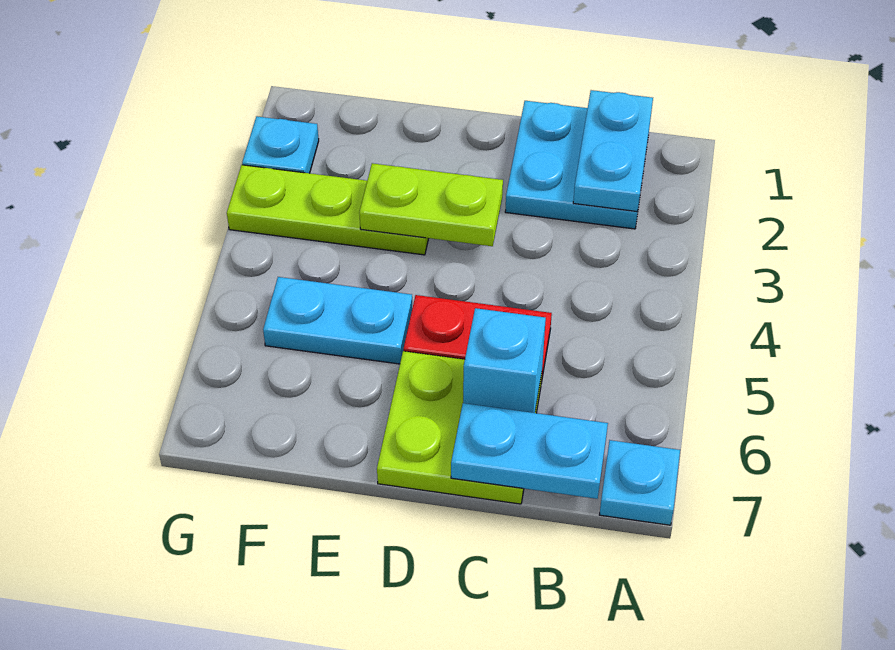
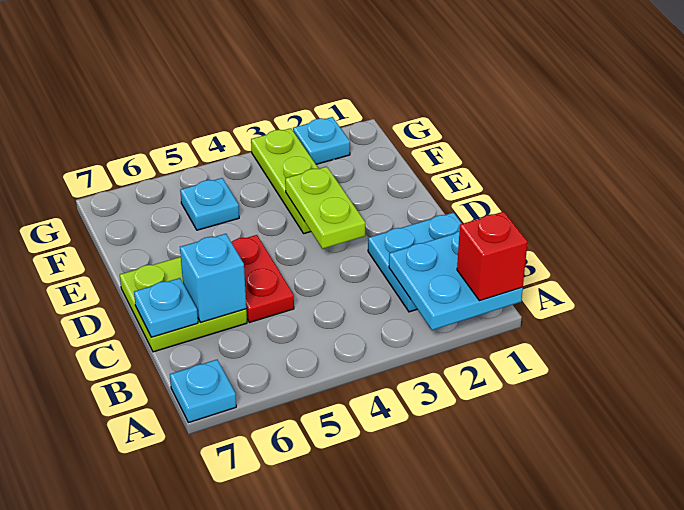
none -> red 1x1 brick [457,212,527,301]
cyan 1x2 plate [573,90,653,212] -> cyan 2x2 plate [389,231,523,330]
cyan 1x2 plate [451,403,608,499] -> cyan 1x1 plate [134,278,198,337]
cyan 1x2 plate [263,277,412,364] -> cyan 1x1 plate [180,178,239,230]

